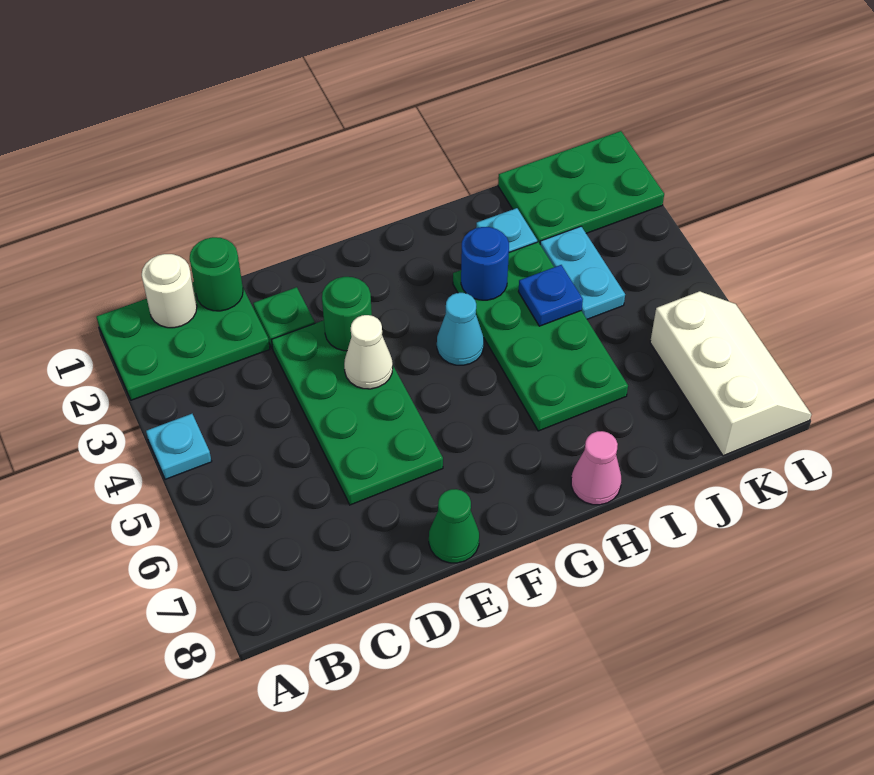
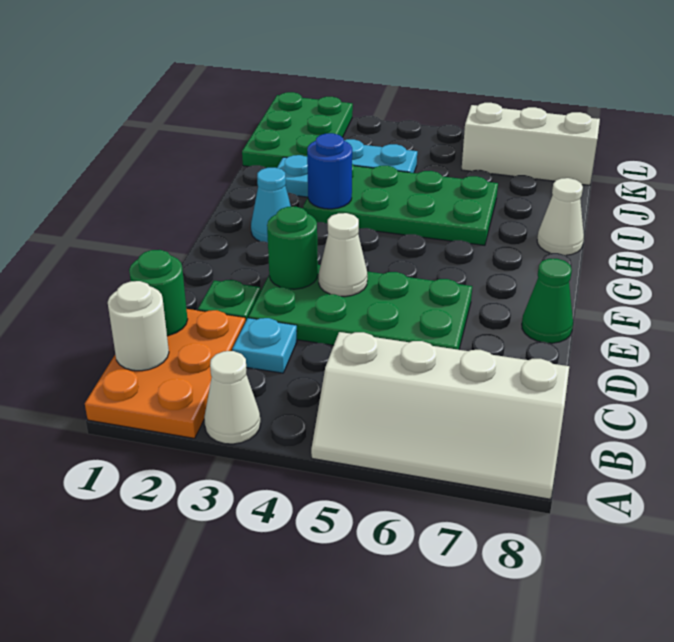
green 2x3 plate [97,282,270,400] -> orange 2x3 plate [85,309,245,438]
none -> white 1x1 cone [204,351,260,444]
cyan 1x1 plate [146,414,212,479] -> cyan 1x1 plate moved to [232,318,297,373]
none -> white 2x4 slope [311,332,569,499]
cyan 1x1 cone [437,293,484,365] -> cyan 1x1 cone moved to [251,168,291,242]
pink 1x1 cone [571,431,621,505] -> white 1x1 cone [537,178,584,255]
blue 1x1 plate [518,265,583,326] -> none

